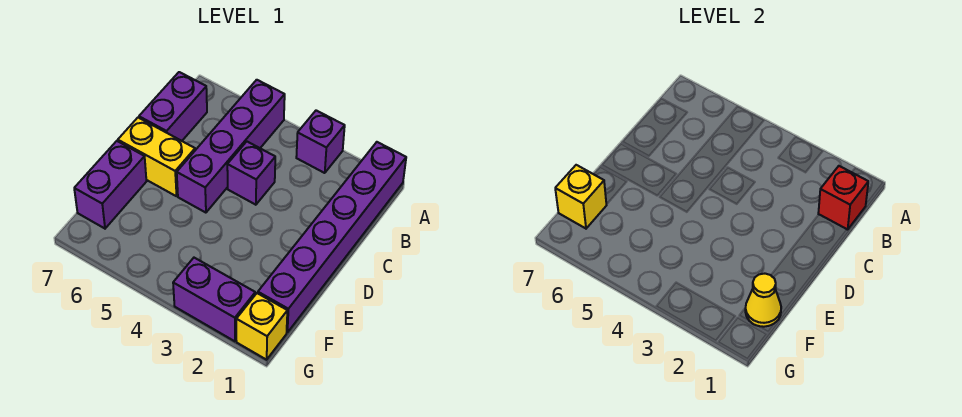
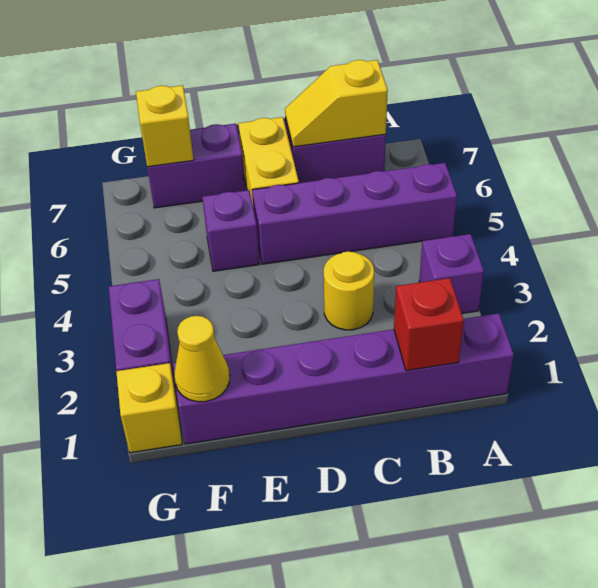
none -> yellow 1x2 slope [285,60,388,147]
none -> yellow 1x1 round brick [324,251,374,330]
purple 1x1 brick [227,142,275,205] -> purple 1x1 brick moved to [202,190,260,271]

